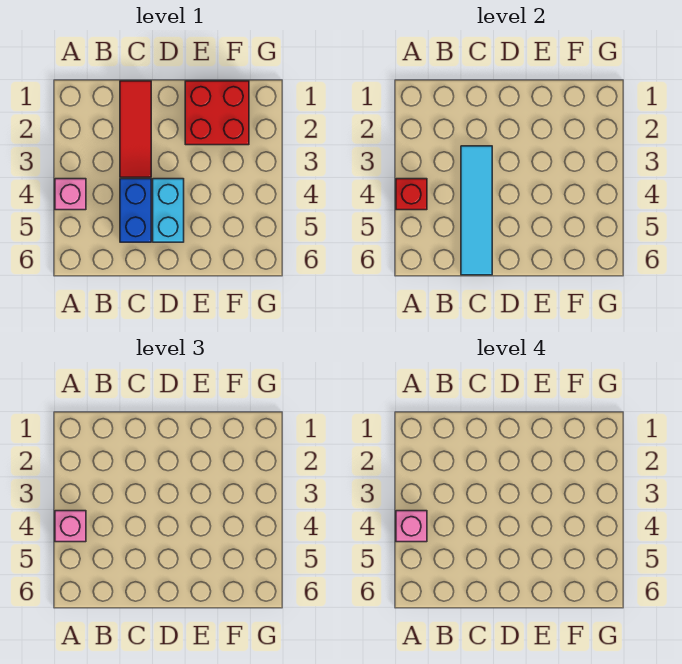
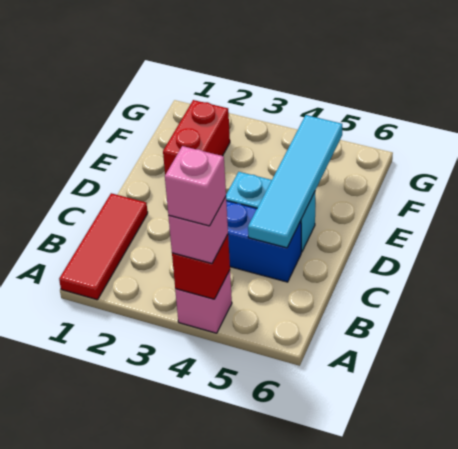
red 1x3 tile [120,81,151,177] -> red 1x3 tile turned to [59,193,148,300]
cyan 1x4 tile [461,146,492,275] -> cyan 1x4 tile turned to [248,115,342,248]
red 2x2 brick [185,81,249,145] -> red 1x2 brick [163,100,230,175]

